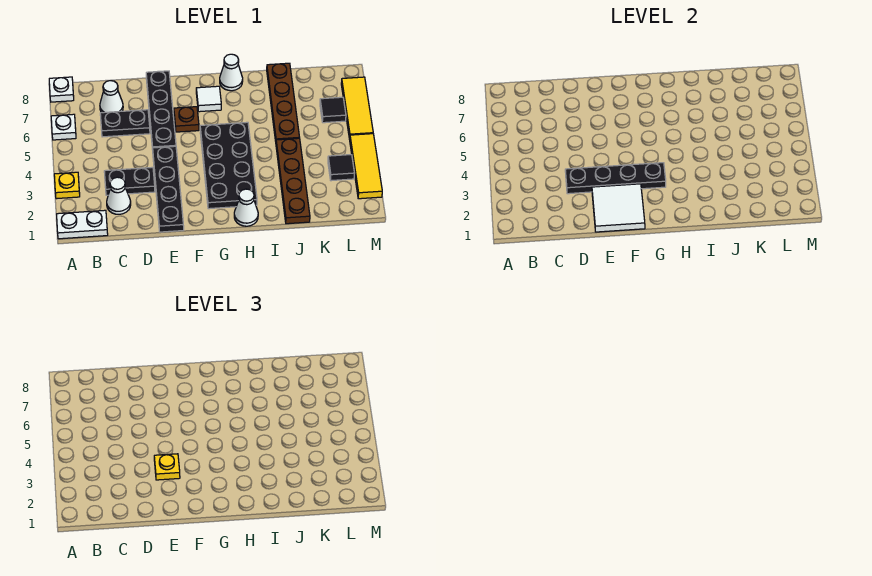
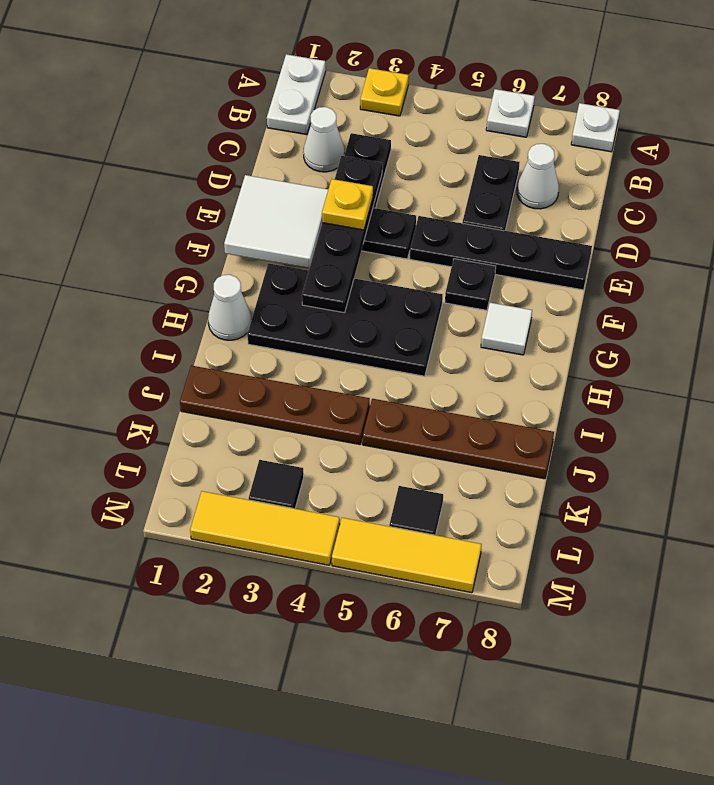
brown 1x1 plate [174,107,199,132] -> black 1x1 plate [445,259,496,310]
white 1x1 cone [220,54,243,91] -> none

